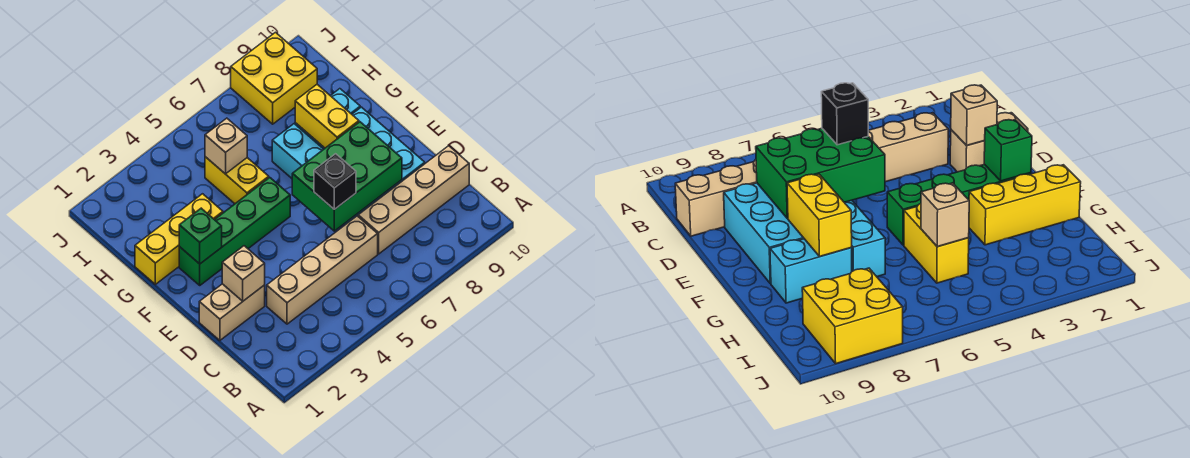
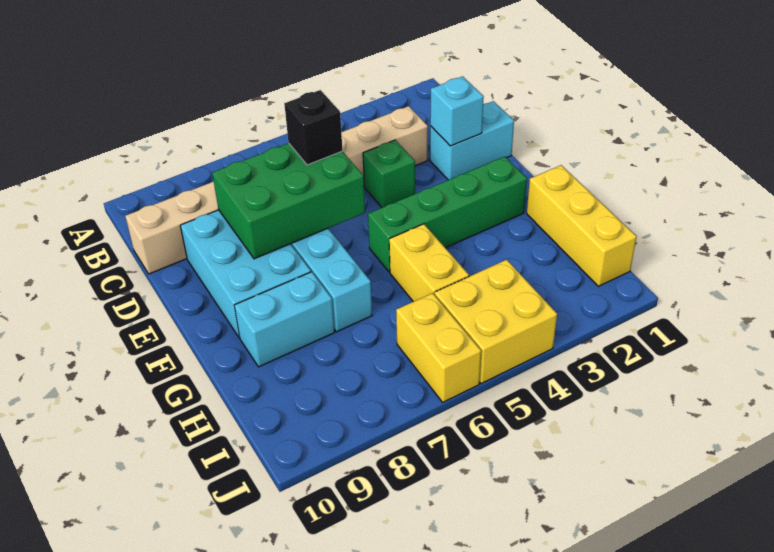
tan 1x2 brick [199,284,265,340] -> cyan 1x2 brick [430,101,514,180]
tan 1x1 brick [222,246,265,301] -> cyan 1x1 brick [430,76,484,146]
green 1x1 brick [179,208,222,264] -> green 1x1 brick moved to [363,140,415,208]
yellow 1x2 brick [295,85,359,148] -> yellow 1x2 brick moved to [396,293,481,402]
yellow 1x3 brick [135,194,223,284] -> yellow 1x3 brick turned to [527,165,637,286]
tan 1x1 brick [205,118,247,174] -> none
yellow 2x2 brick [231,32,317,124] -> yellow 2x2 brick moved to [435,260,557,384]

